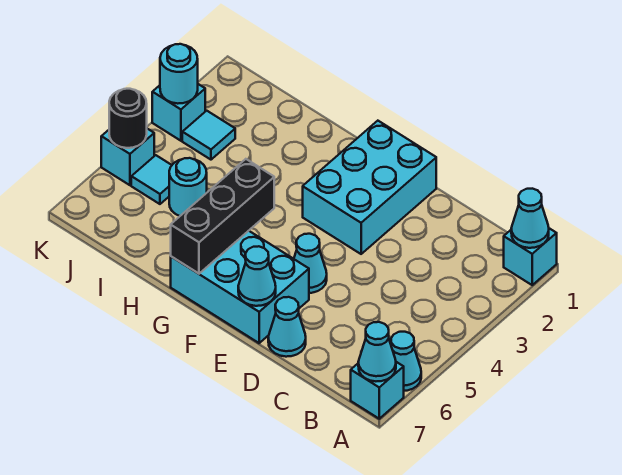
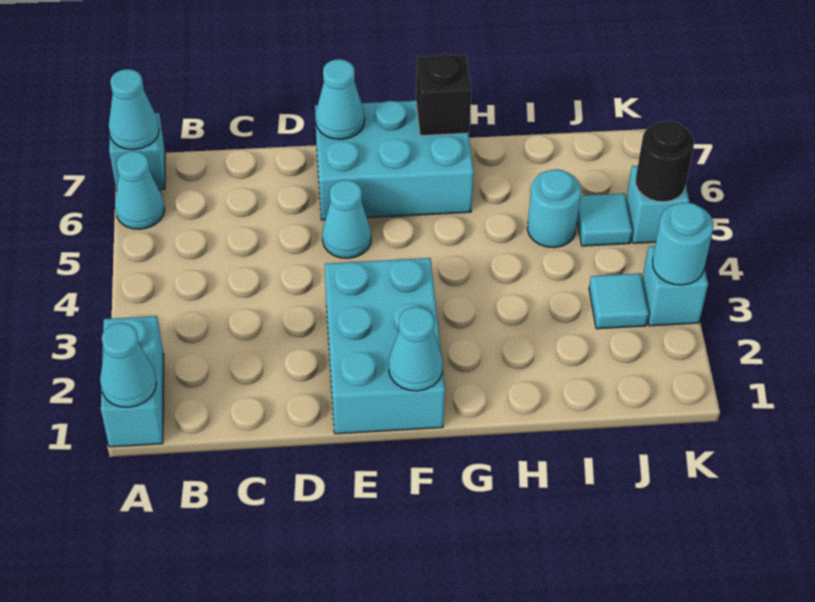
cyan 1x1 brick [504,228,557,285] -> cyan 1x2 brick [101,316,164,447]
cyan 1x1 cone [268,297,306,357] -> cyan 1x1 cone moved to [389,307,443,391]
black 1x3 brick [171,159,274,274] -> black 1x1 brick [416,54,471,136]

